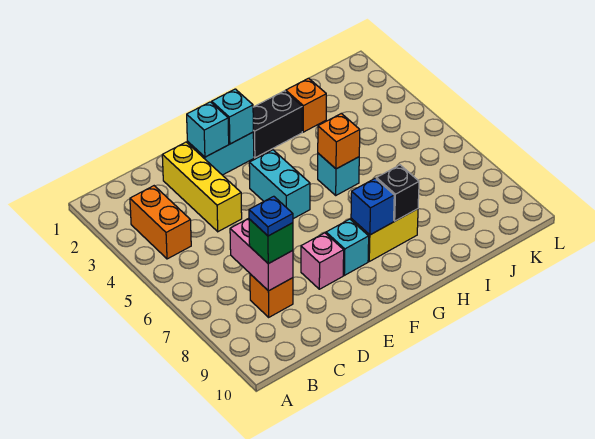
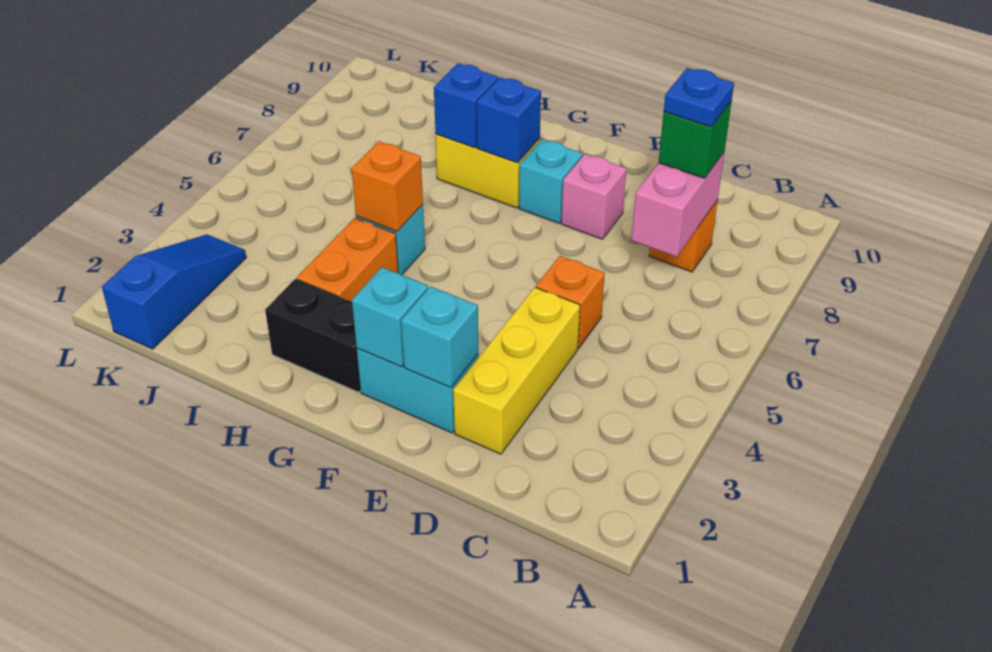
orange 1x2 brick [130,186,191,259] -> orange 1x2 brick moved to [297,218,398,302]
cyan 1x2 brick [249,150,310,219] -> none
black 1x1 brick [376,165,419,221] -> blue 1x1 brick [434,64,498,148]
orange 1x1 brick [286,78,326,132] -> orange 1x1 brick moved to [536,256,605,348]
none -> blue 1x3 slope [102,234,246,349]

